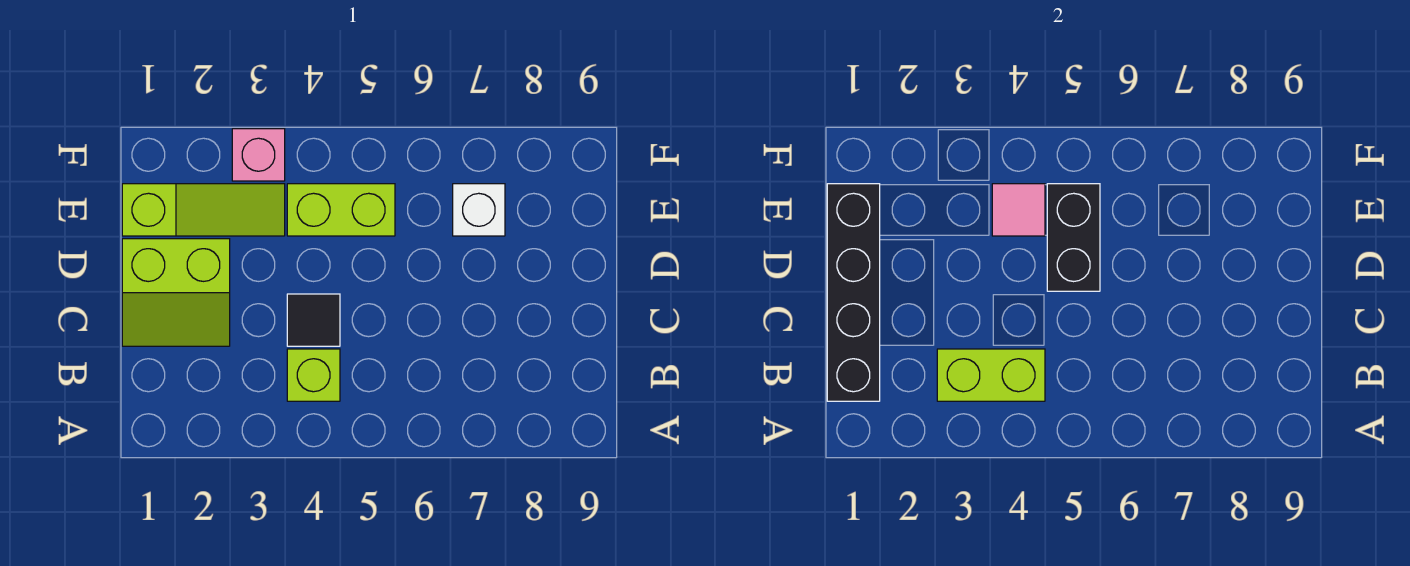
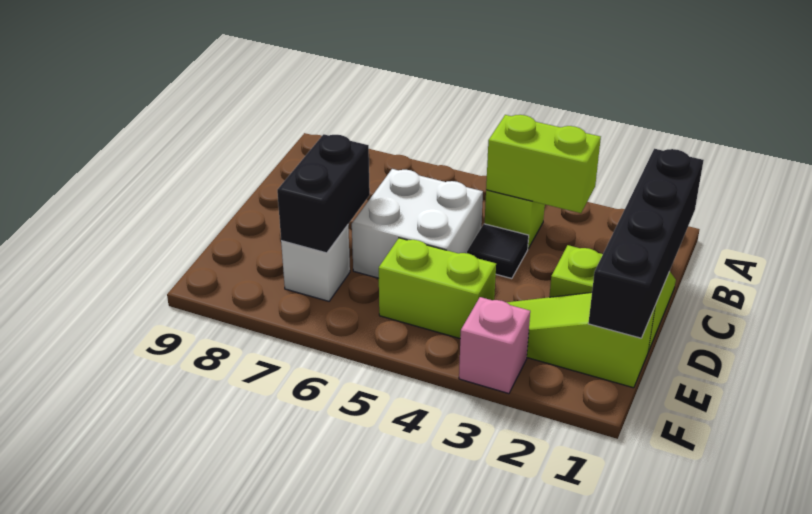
none -> white 2x2 brick [352,169,483,278]
black 1x2 brick [1047,184,1100,291] -> black 1x2 brick moved to [277,134,370,253]
pink 1x1 tile [992,184,1045,236] -> none

